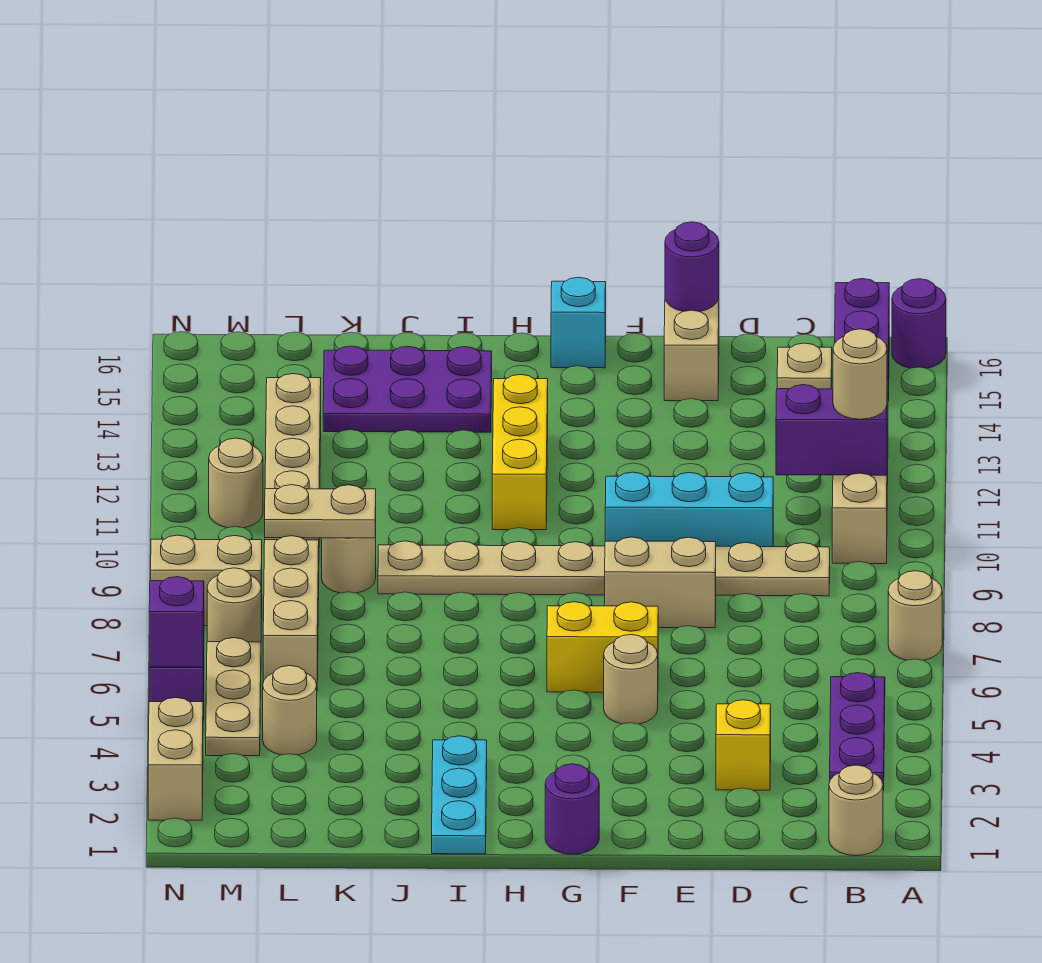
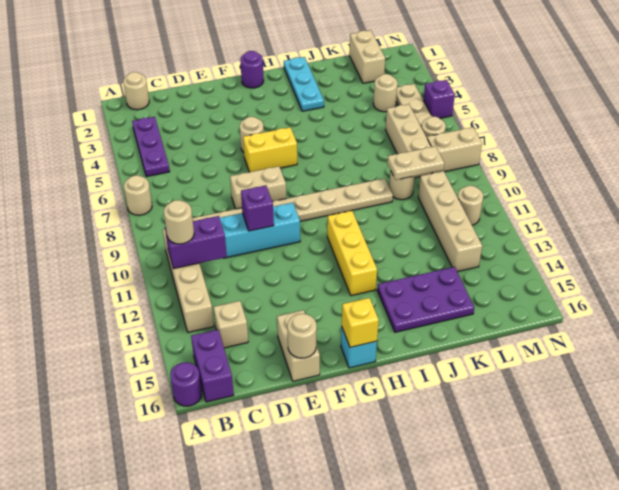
yellow 1x1 brick [716,700,771,790] -> yellow 1x1 brick moved to [342,298,379,347]
purple 1x1 round brick [665,222,719,312] -> tan 1x1 round brick [287,314,317,358]
tan 1x2 brick [148,698,203,820] -> tan 1x2 brick moved to [349,30,385,83]
purple 1x1 brick [149,577,204,667] -> purple 1x1 brick moved to [241,185,274,231]

